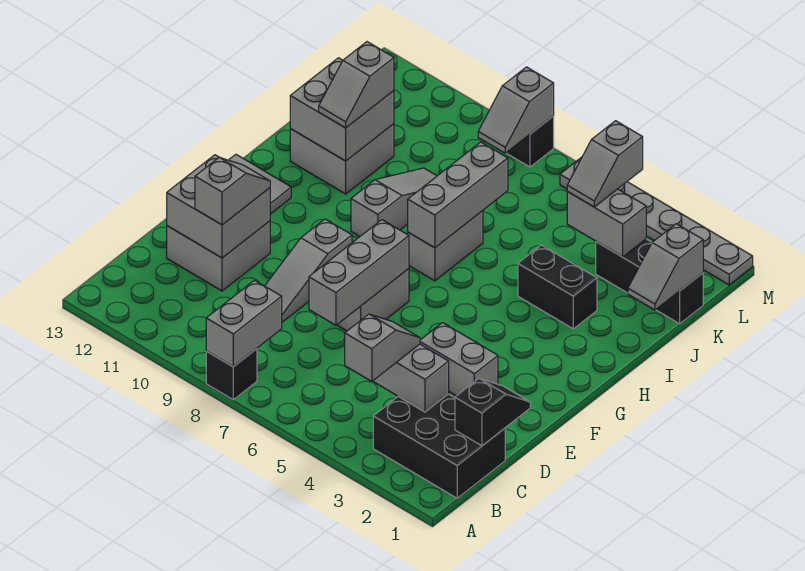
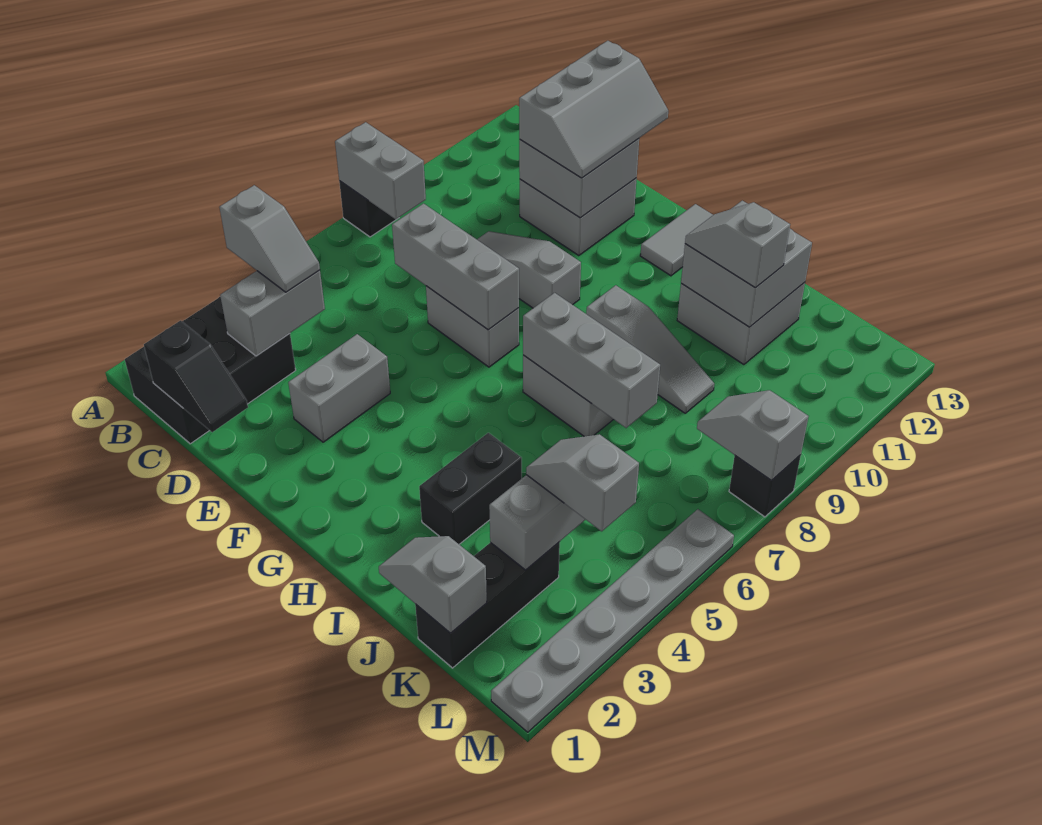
grey 1x2 slope [195,157,270,225] -> grey 2x3 slope [519,41,668,178]

